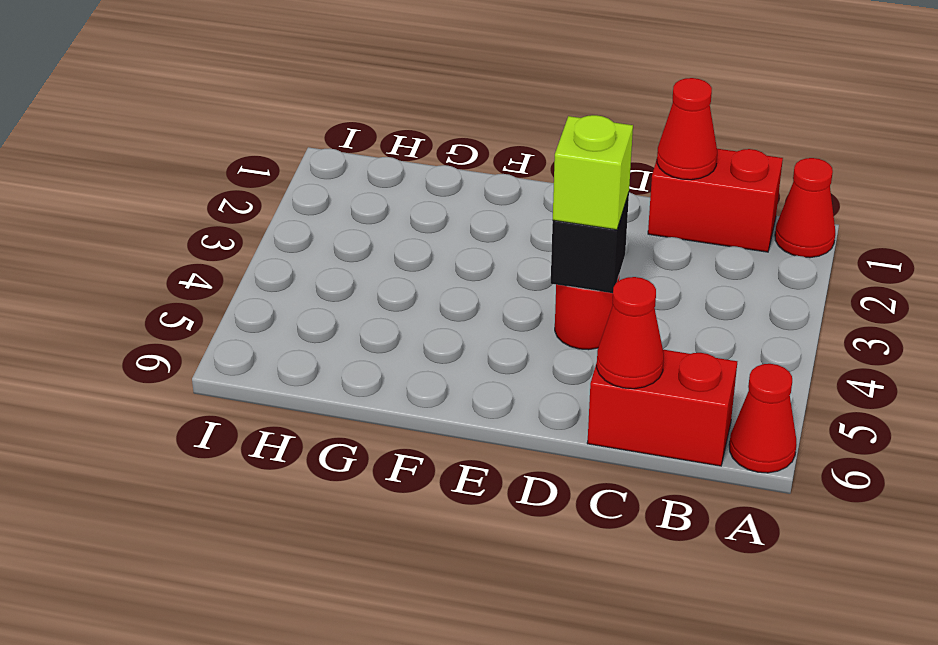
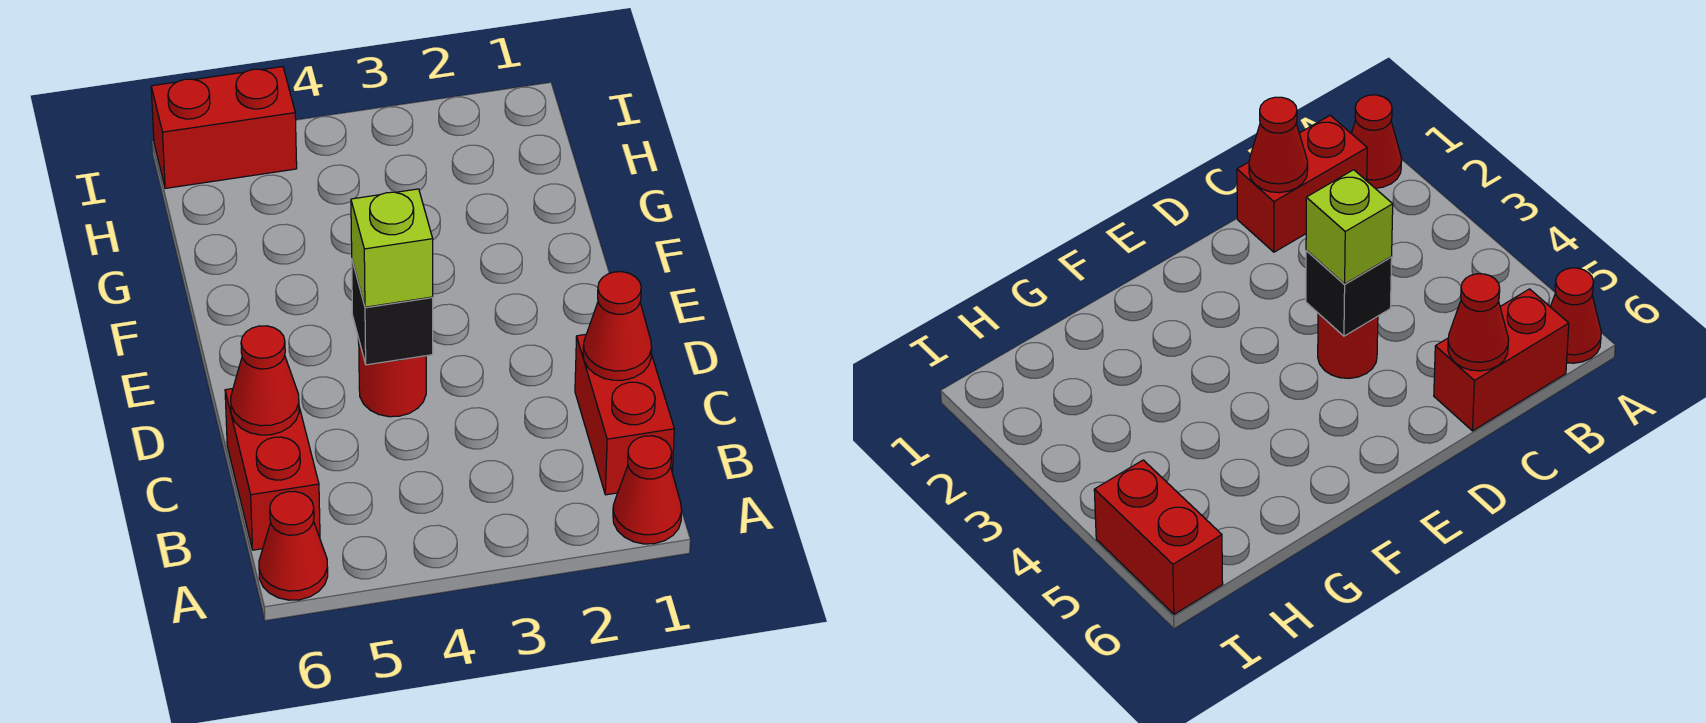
none -> red 1x2 brick [151,67,297,188]

